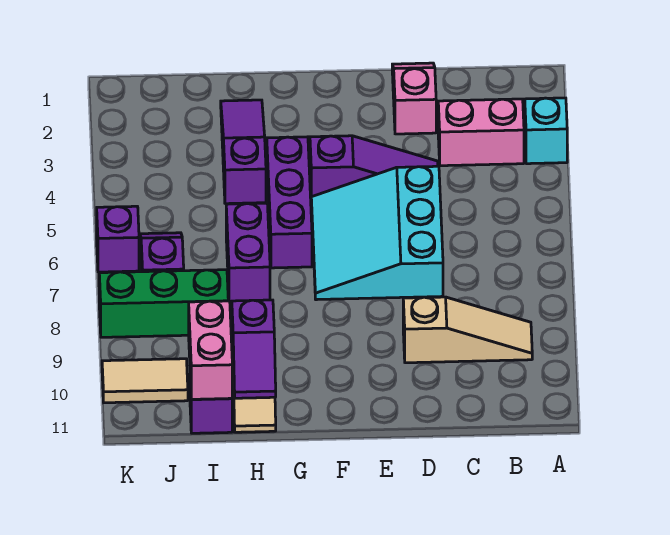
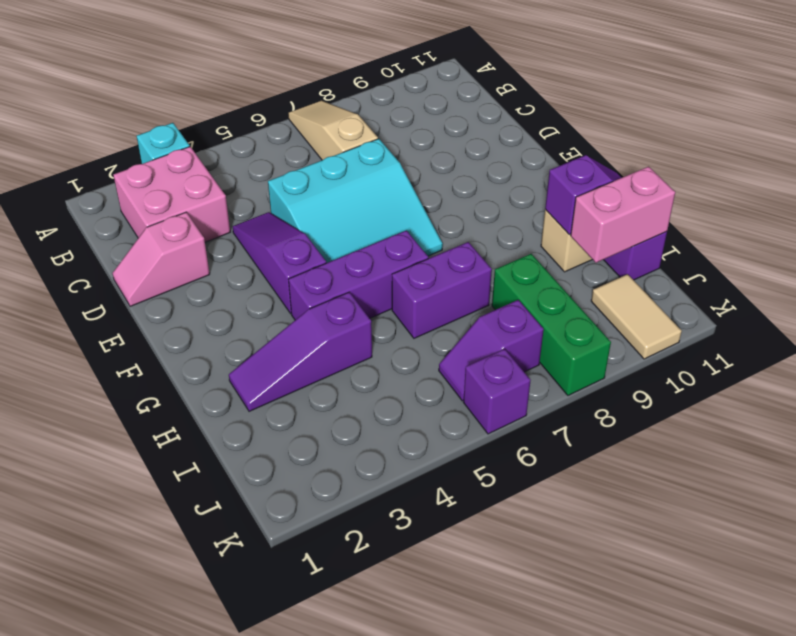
pink 1x2 brick [438,99,524,166] -> pink 2x2 brick [113,147,230,242]
tan 1x3 slope [403,297,532,363] -> tan 1x3 slope moved to [288,101,378,160]

